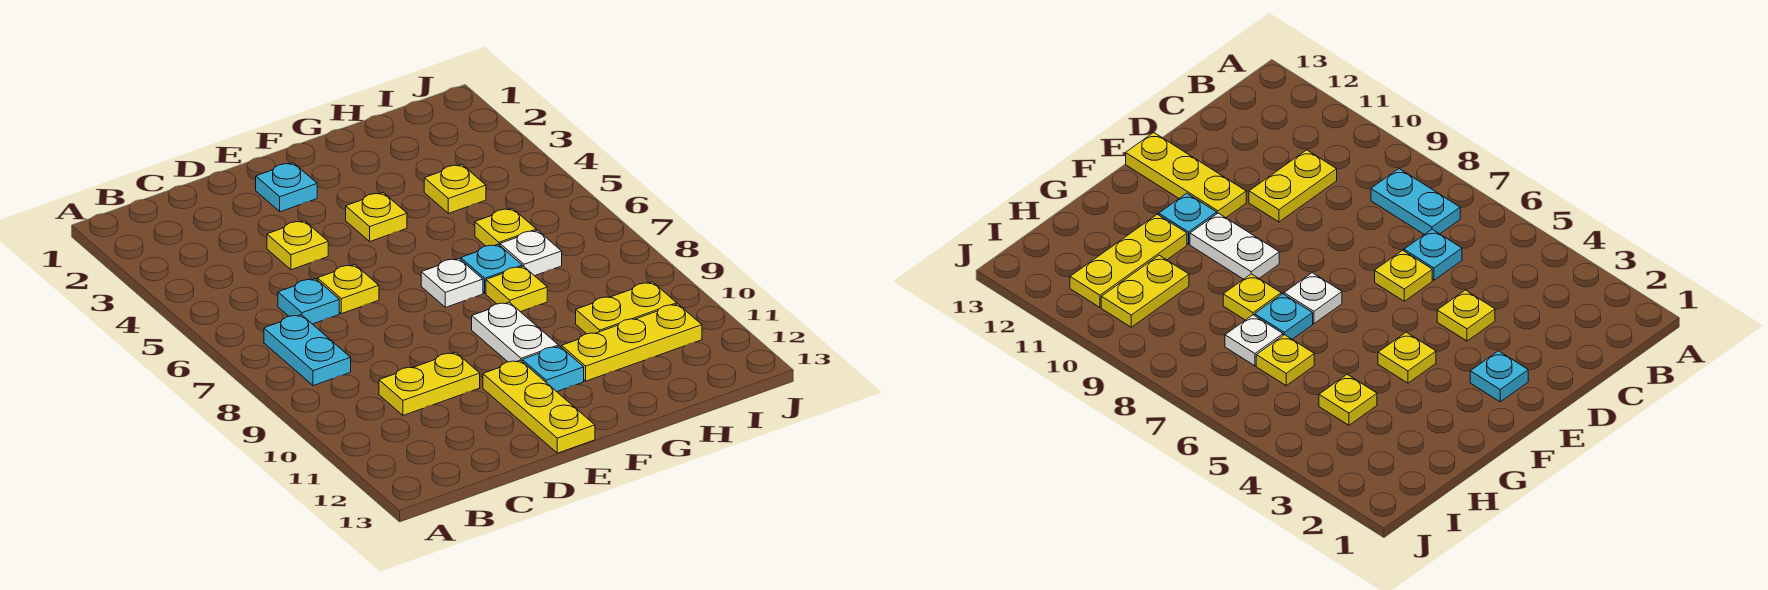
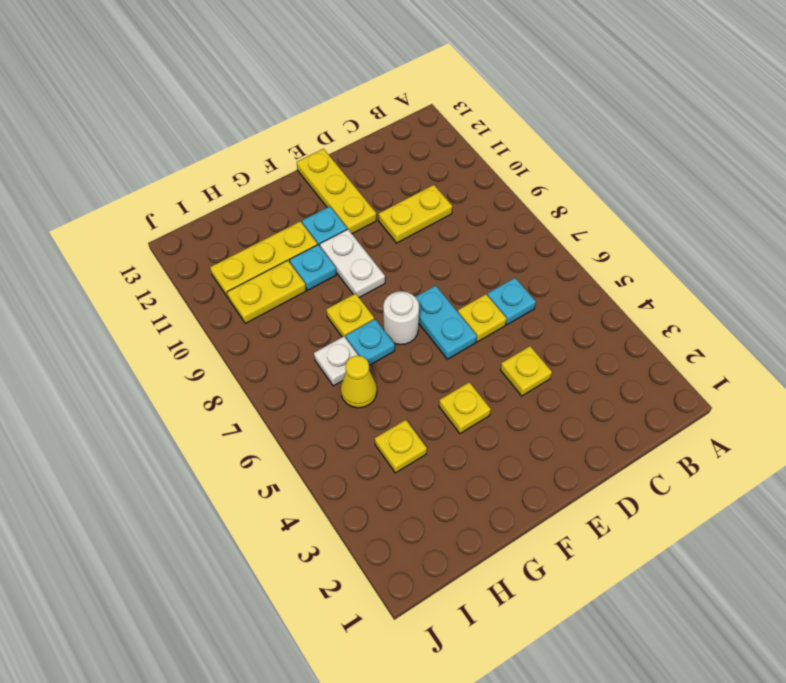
cyan 1x2 plate [264,315,351,386] -> cyan 1x2 plate moved to [416,286,477,359]
cyan 1x1 plate [256,163,317,212] -> cyan 1x1 plate moved to [290,245,336,290]
white 1x1 plate [421,258,483,307] -> white 1x1 round brick [383,291,419,345]
yellow 1x1 plate [475,208,536,246] -> yellow 1x1 cone [341,356,377,408]

